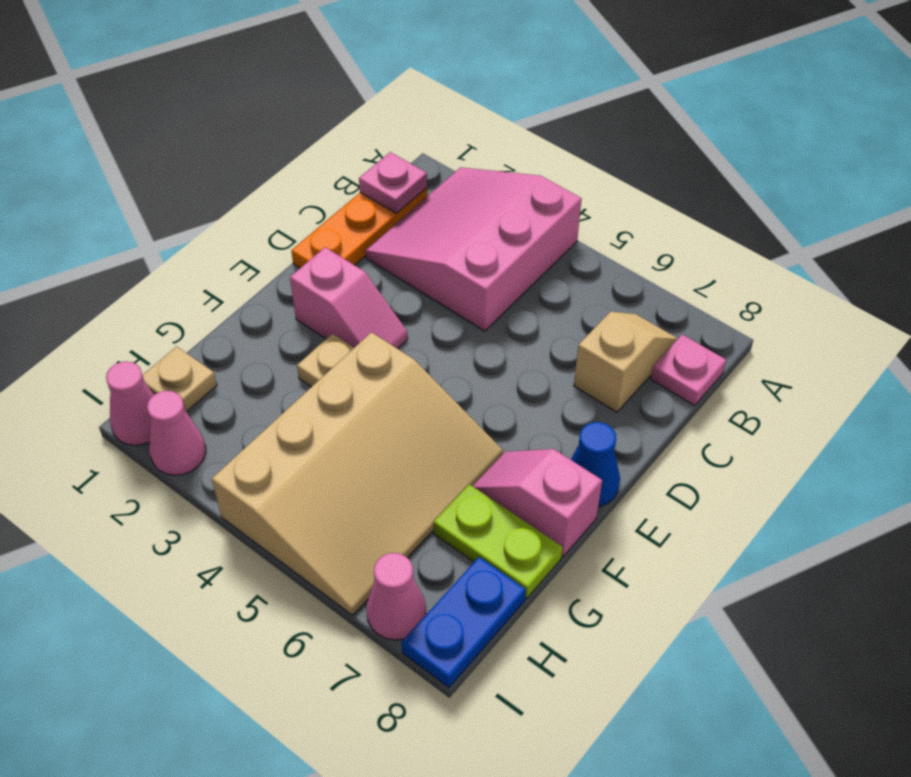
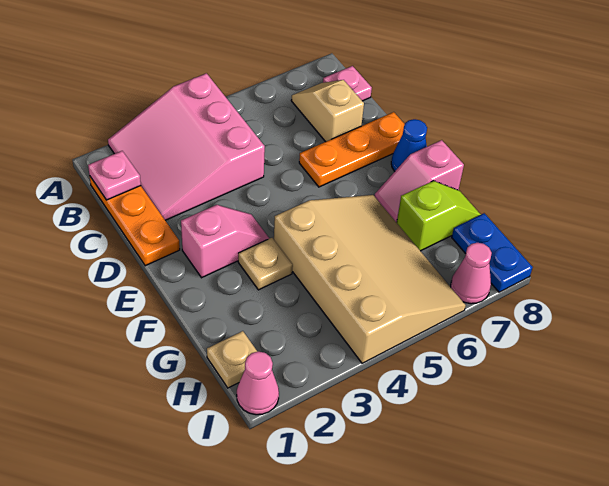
none -> orange 1x3 plate [299,112,405,187]
lime 1x2 plate [433,484,563,598] -> lime 1x2 slope [397,181,481,251]
pink 1x1 cone [147,391,206,475] -> none

